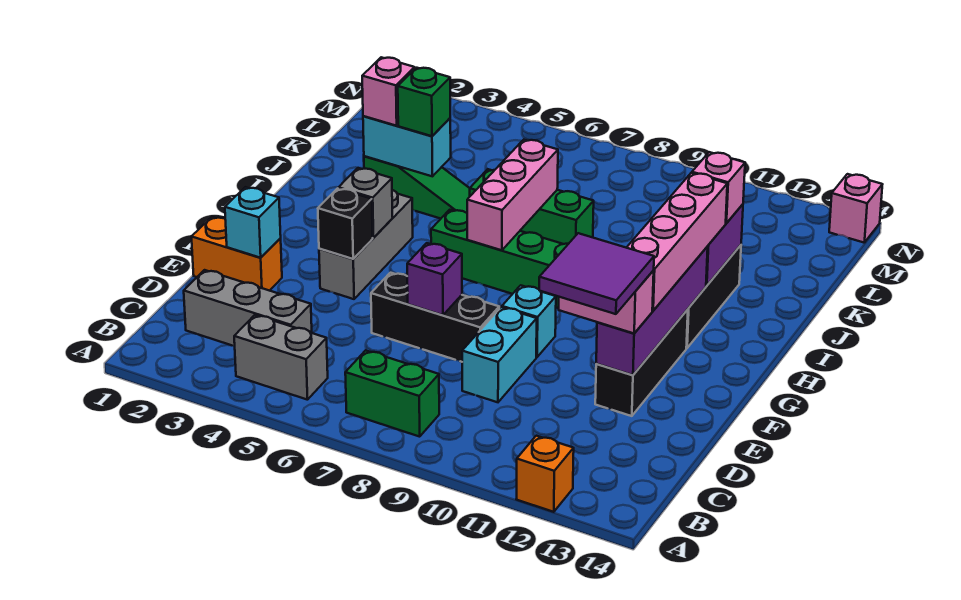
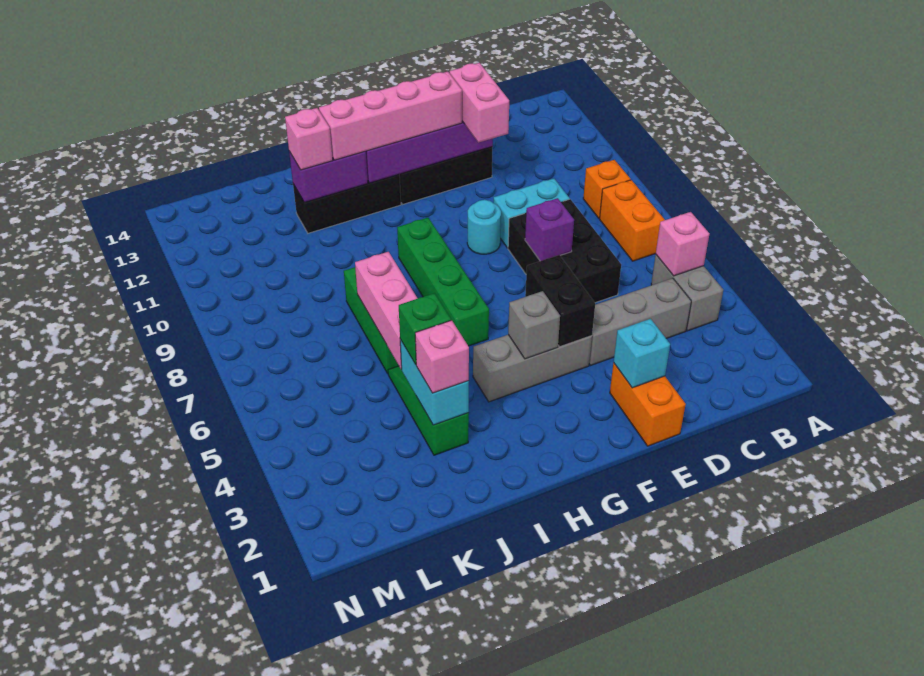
orange 1x1 brick [517,436,574,512] -> orange 1x1 brick moved to [583,160,630,218]
green 1x2 brick [345,350,439,437] -> orange 1x2 brick [600,180,665,261]
grey 1x3 brick [184,270,312,346] -> grey 1x3 brick turned to [589,278,691,365]
purple 2x2 tile [539,233,654,314] -> none
black 1x3 brick [371,273,499,362] -> black 2x3 brick [508,199,621,303]
black 1x1 brick [318,188,373,259] -> black 1x2 brick [525,255,595,347]
cyan 1x1 brick [502,285,556,357] -> cyan 1x1 round brick [467,200,501,254]
pink 1x3 brick [467,140,558,250] -> pink 1x3 brick turned to [355,252,418,369]
pink 1x1 brick [829,174,883,242] -> pink 1x1 brick moved to [656,212,709,276]

